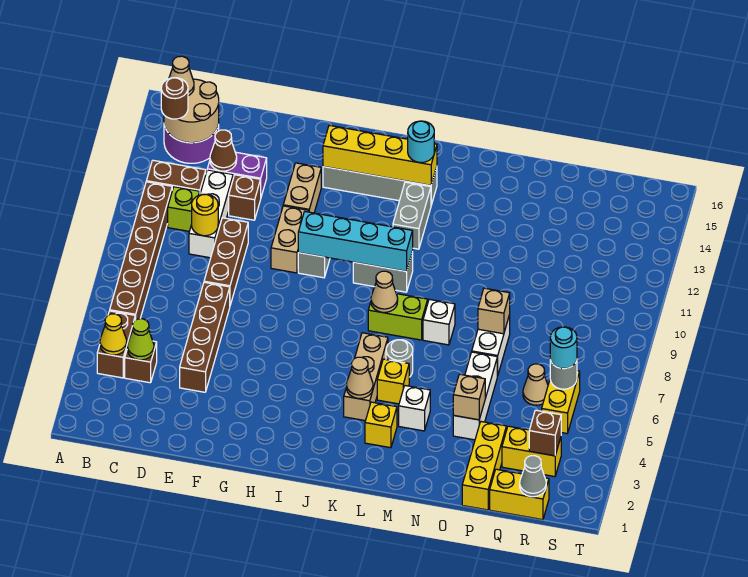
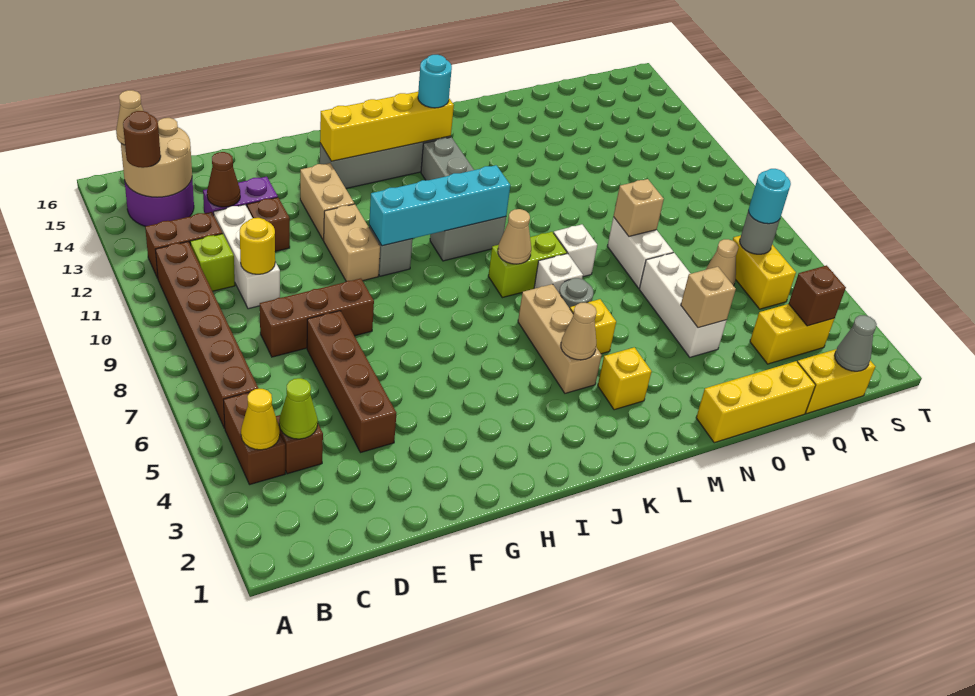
brown 1x3 brick [204,218,248,305] -> brown 1x3 brick turned to [260,278,374,357]
white 1x1 brick [399,386,430,431] -> white 1x1 brick moved to [534,254,583,292]
yellow 1x3 brick [462,422,506,510] -> yellow 1x3 brick turned to [696,361,816,443]

